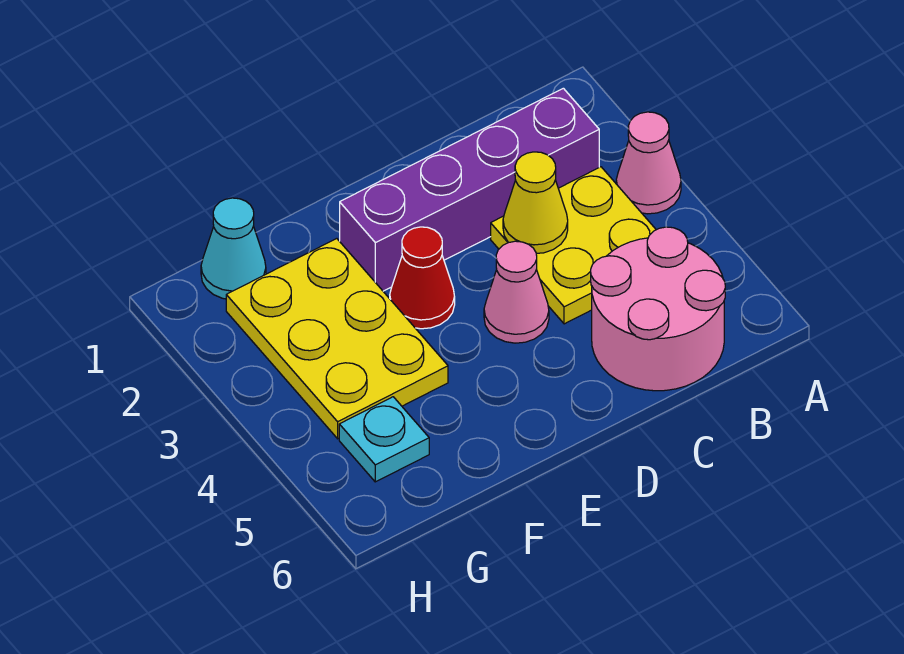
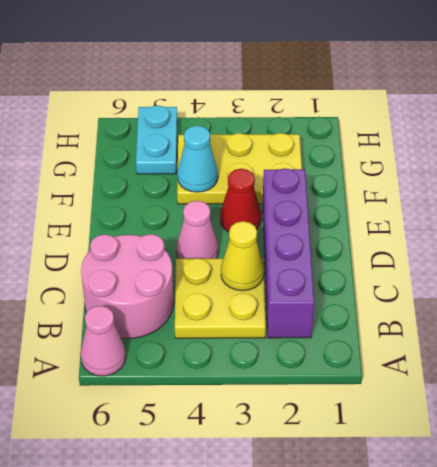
pink 1x1 cone [616,112,681,214] -> pink 1x1 cone moved to [80,306,126,376]
cyan 1x1 cone [201,198,266,299] -> cyan 1x1 cone moved to [177,126,218,192]
cyan 1x1 plate [339,397,429,482] -> cyan 1x2 plate [136,105,177,174]

